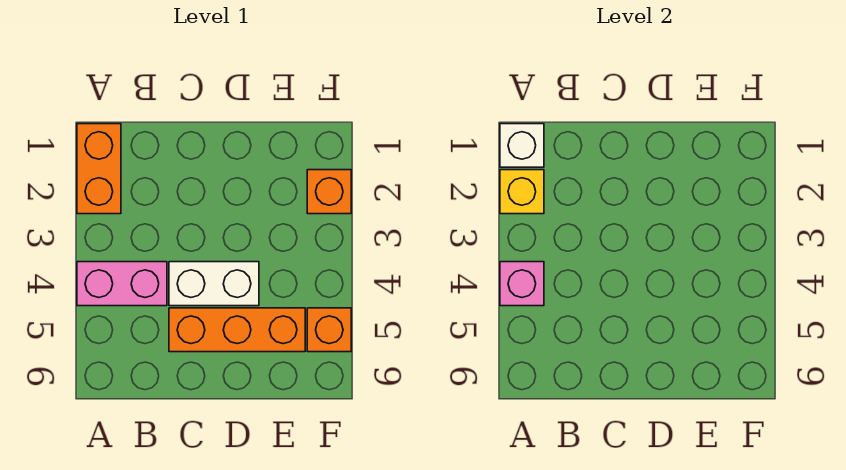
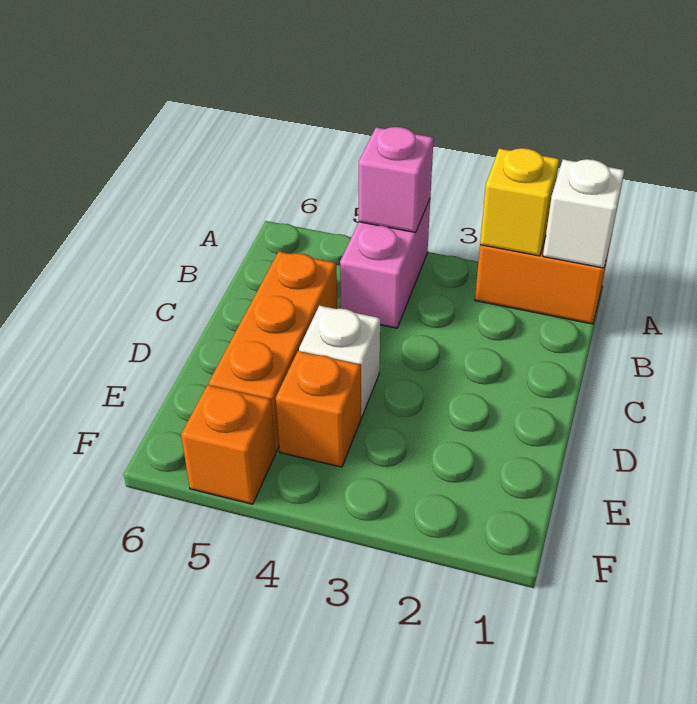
white 1x2 brick [169,262,259,306] -> white 1x1 brick [299,306,380,417]
orange 1x1 brick [307,170,351,214] -> orange 1x1 brick moved to [276,351,361,467]

